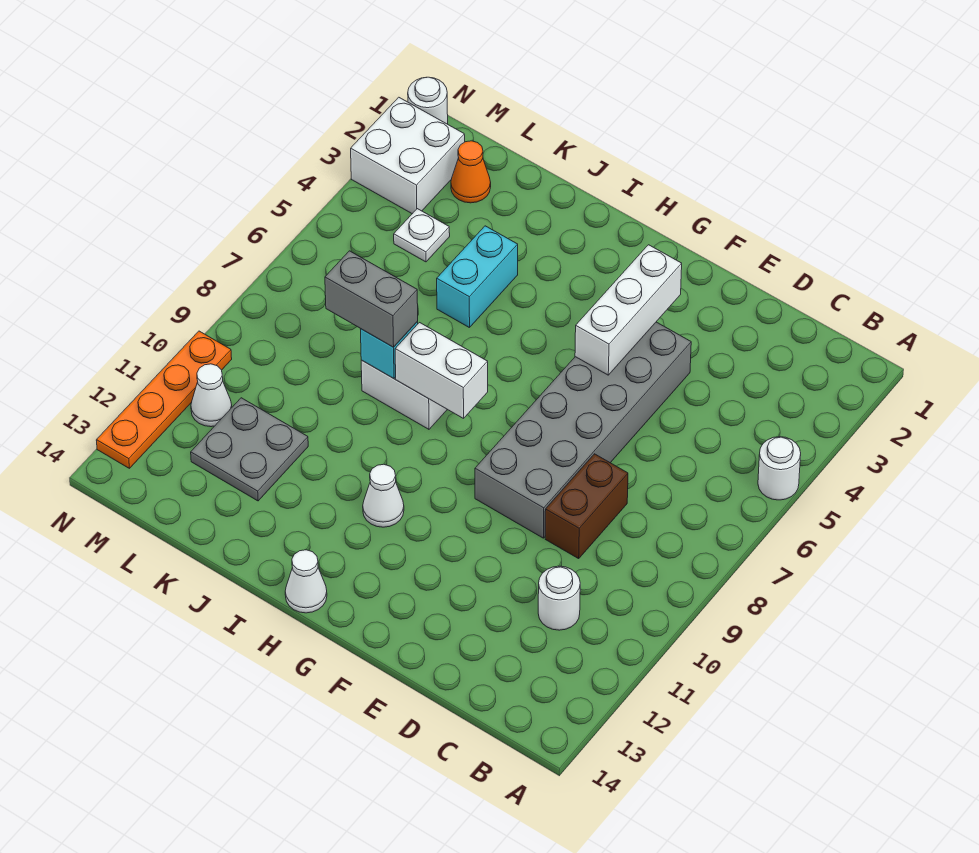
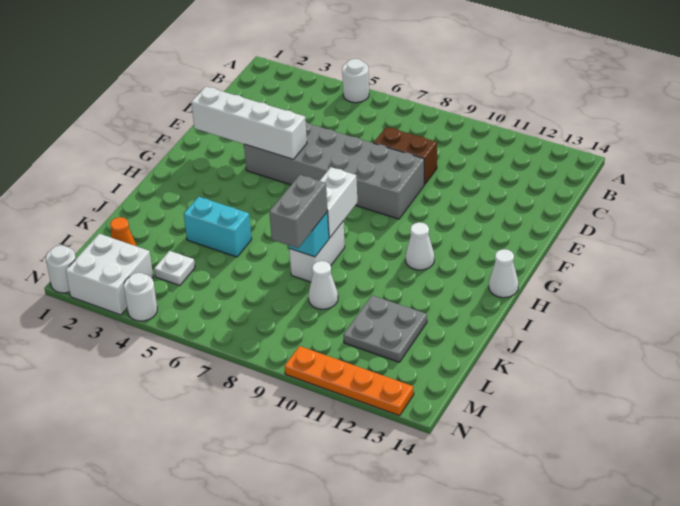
white 1x1 round brick [538,566,580,630] -> white 1x1 round brick moved to [124,273,157,321]
white 1x3 brick [575,245,682,375] -> white 1x4 brick [191,86,307,159]
white 1x1 cone [191,364,232,427] -> white 1x1 cone moved to [309,261,338,309]

